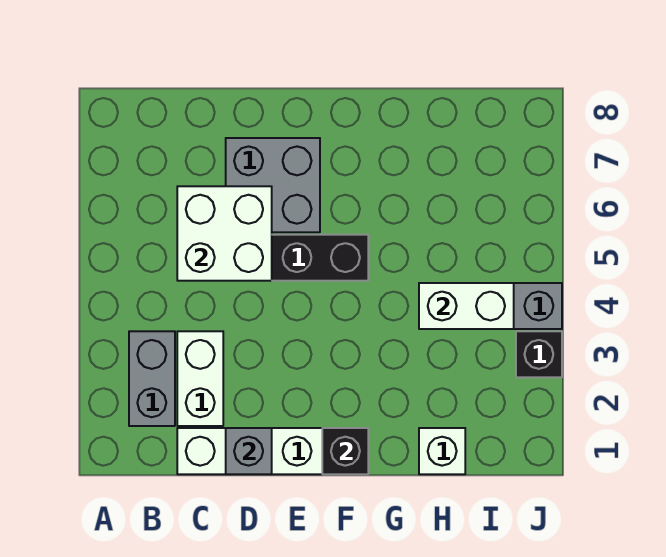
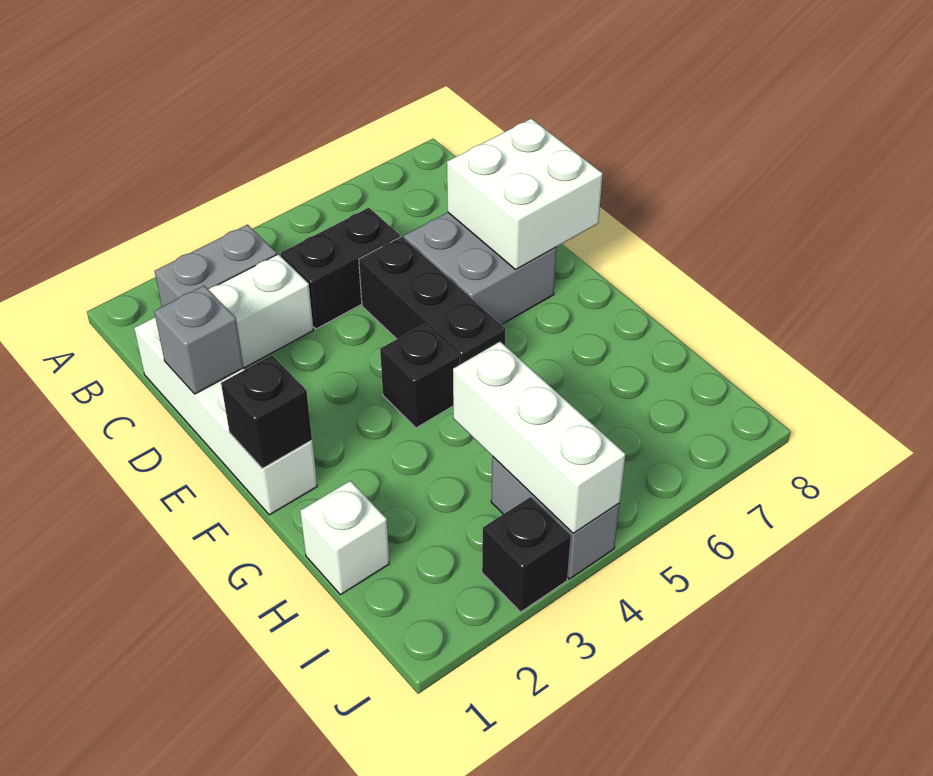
none -> black 1x2 brick [281,208,400,329]
white 2x2 brick [177,186,272,281] -> white 2x2 brick moved to [447,119,603,269]
none -> black 1x1 brick [380,324,460,428]
white 1x2 brick [419,283,514,329] -> white 1x3 brick [453,342,625,533]

